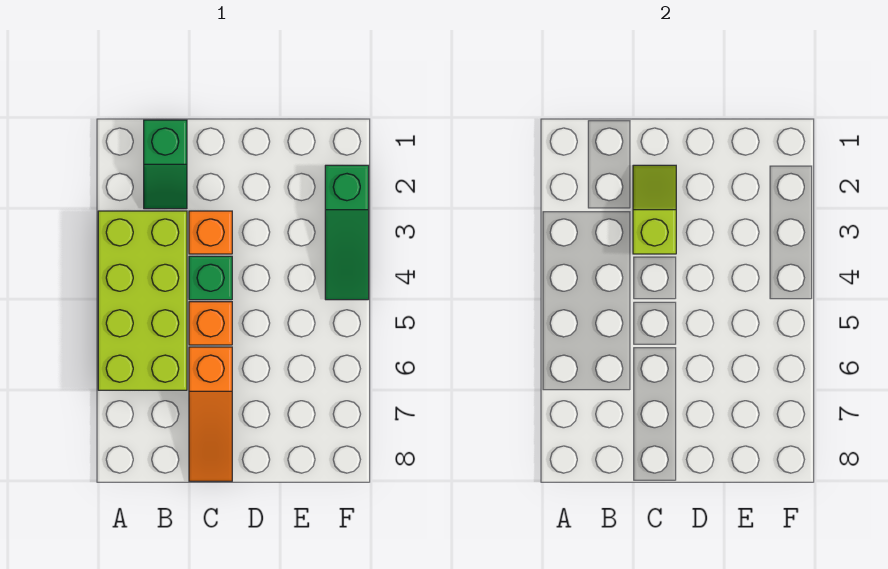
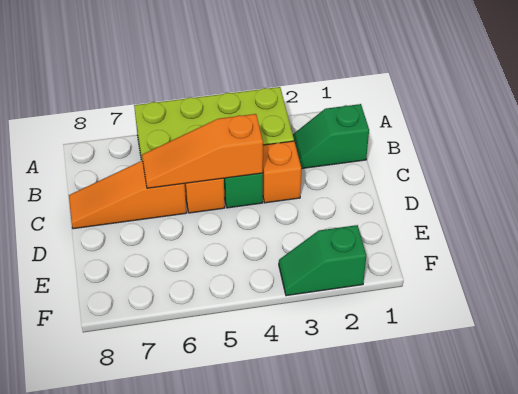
lime 1x2 slope [633,165,676,254] -> none
none -> orange 1x3 slope [142,114,263,188]
green 1x3 slope [325,165,369,300] -> green 1x2 slope [279,225,366,296]

